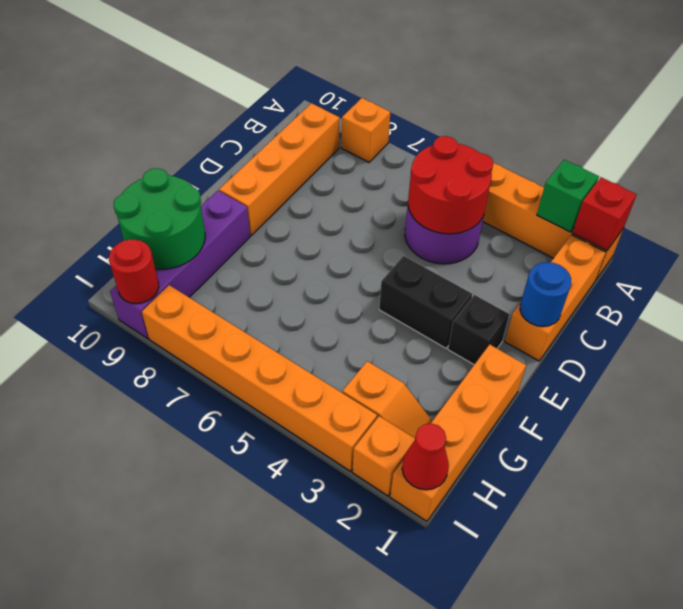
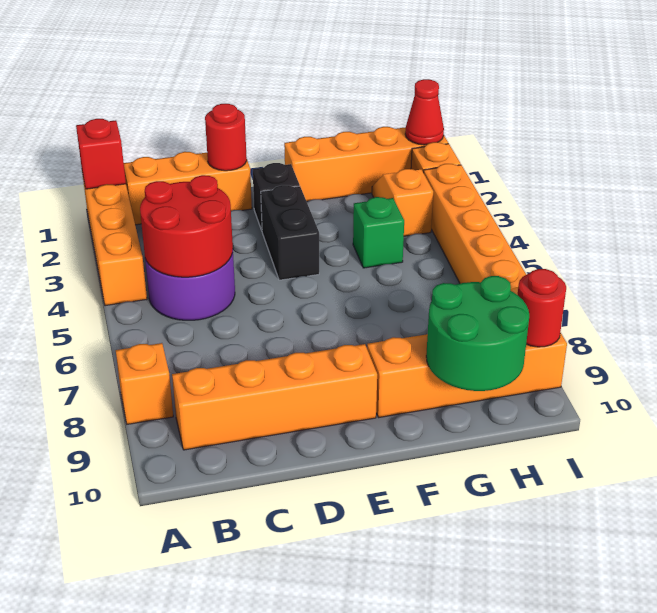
green 1x1 brick [537,160,599,232] -> green 1x1 brick moved to [353,197,404,268]
blue 1x1 round brick [520,262,571,327] -> red 1x1 round brick [205,104,247,171]
purple 1x4 brick [110,191,250,339] -> orange 1x4 brick [367,332,567,418]

